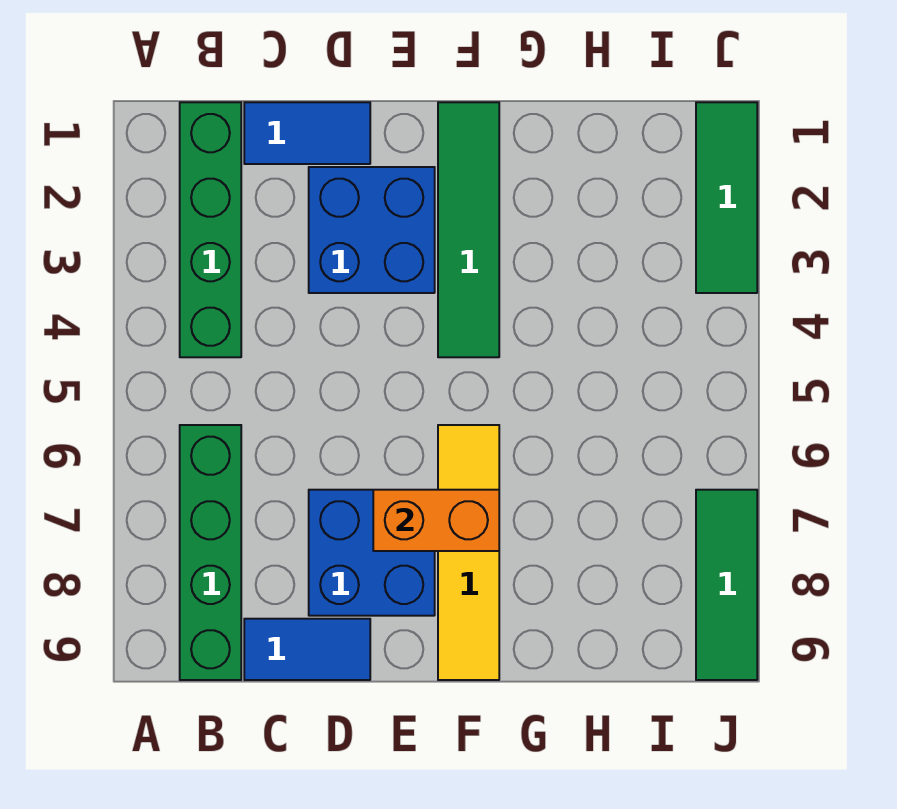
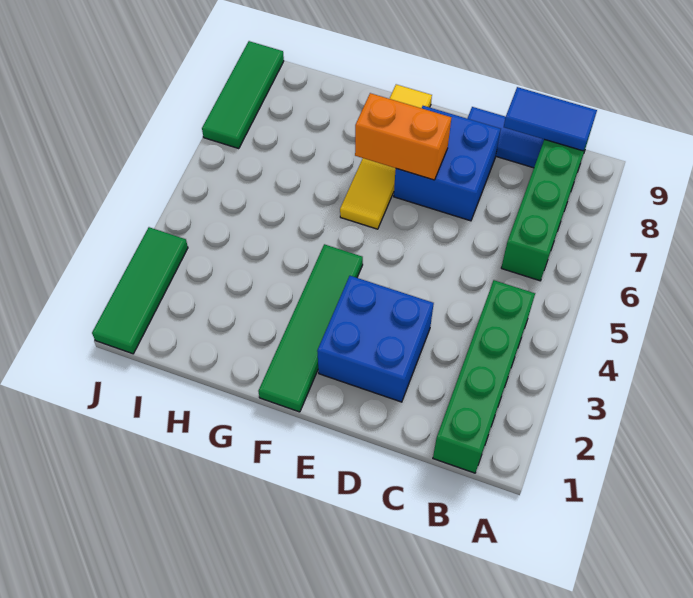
blue 1x2 tile [244,102,370,164] -> blue 1x2 tile moved to [504,87,597,151]

